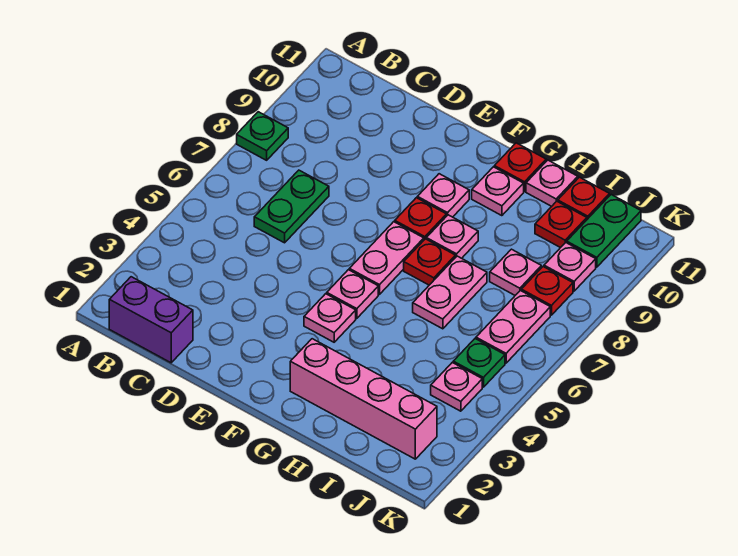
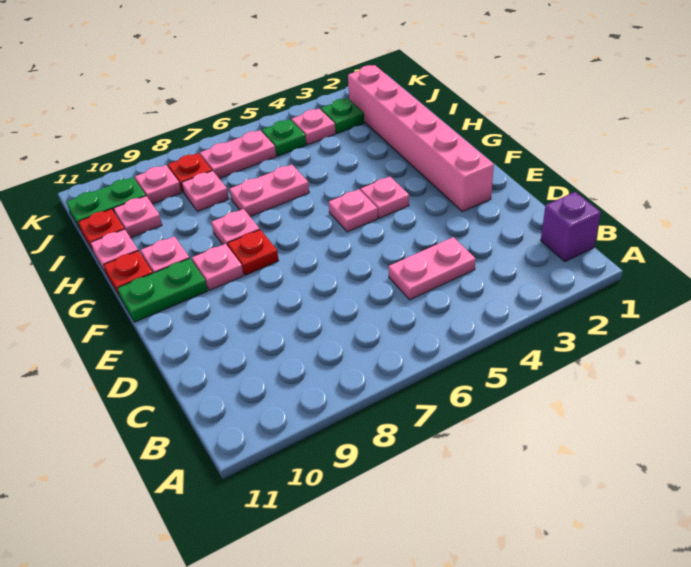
green 1x1 plate [237,112,288,160] -> green 1x1 plate moved to [321,98,364,134]
purple 1x2 brick [109,277,193,363] -> purple 1x1 brick [541,192,601,262]
green 1x2 plate [254,170,329,243] -> green 1x2 plate moved to [117,258,208,322]
pink 1x2 plate [349,222,424,294] -> pink 1x2 plate moved to [388,237,476,300]
pink 1x4 brick [290,339,437,459] -> pink 1x6 brick [348,65,494,212]
red 1x1 plate [404,239,455,285] -> none
red 1x1 plate [535,201,587,248] -> pink 1x1 plate [114,196,162,238]

